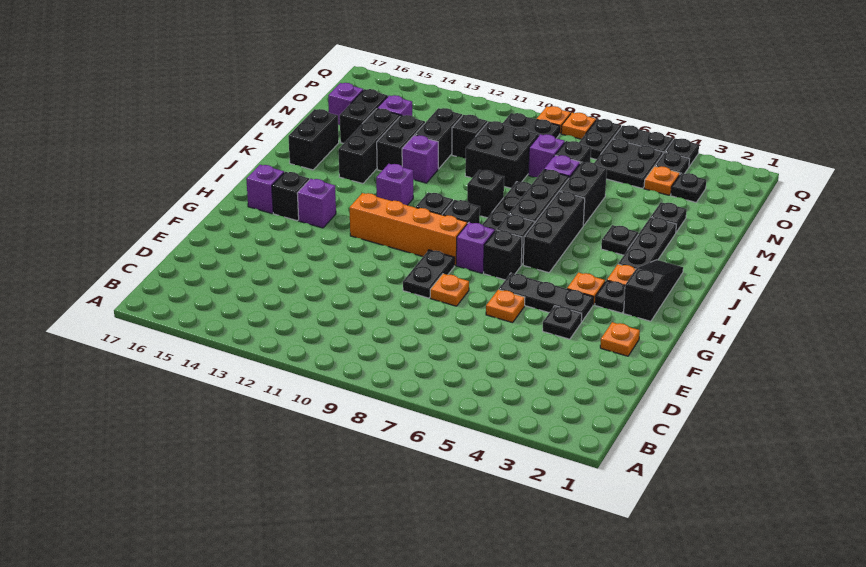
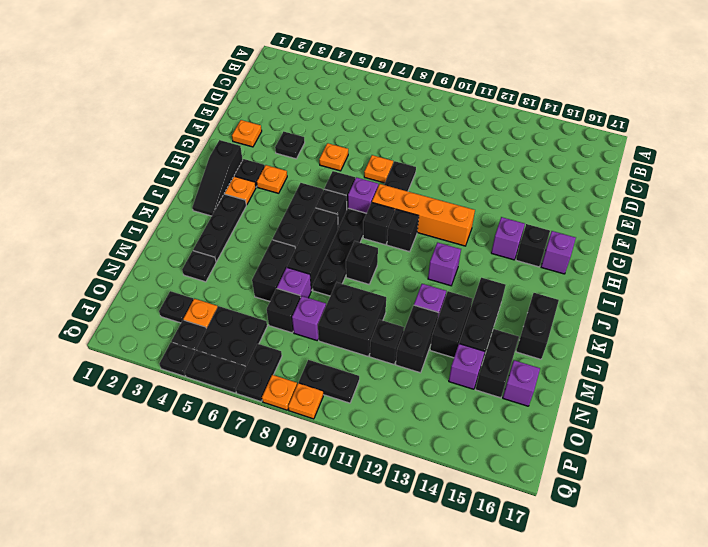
black 1x3 plate [499,273,594,322] -> none
black 1x1 plate [601,225,638,255] -> none

